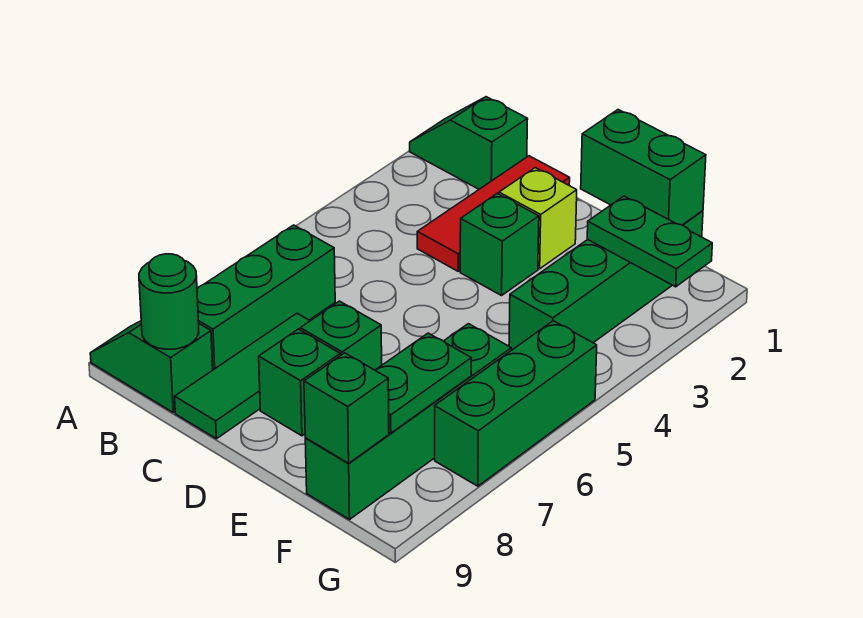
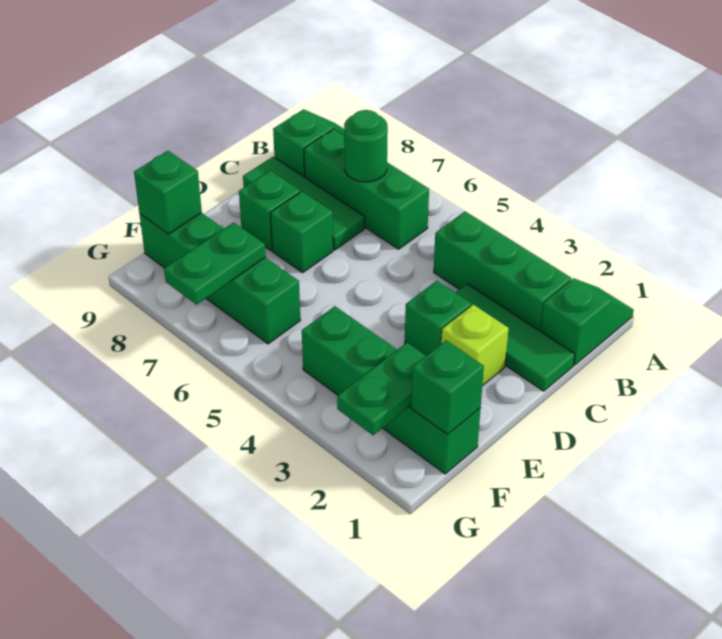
green 1x1 round brick [139,254,199,349] -> green 1x1 round brick moved to [344,110,388,182]
red 1x3 tile [417,156,570,271] -> green 1x3 tile [455,284,575,391]
green 1x2 brick [581,110,706,225] -> green 1x1 brick [411,340,484,434]
green 1x2 plate [375,333,471,433] -> green 1x2 plate turned to [164,222,266,305]
green 1x3 brick [435,321,597,486] -> green 1x3 brick moved to [434,211,571,331]

